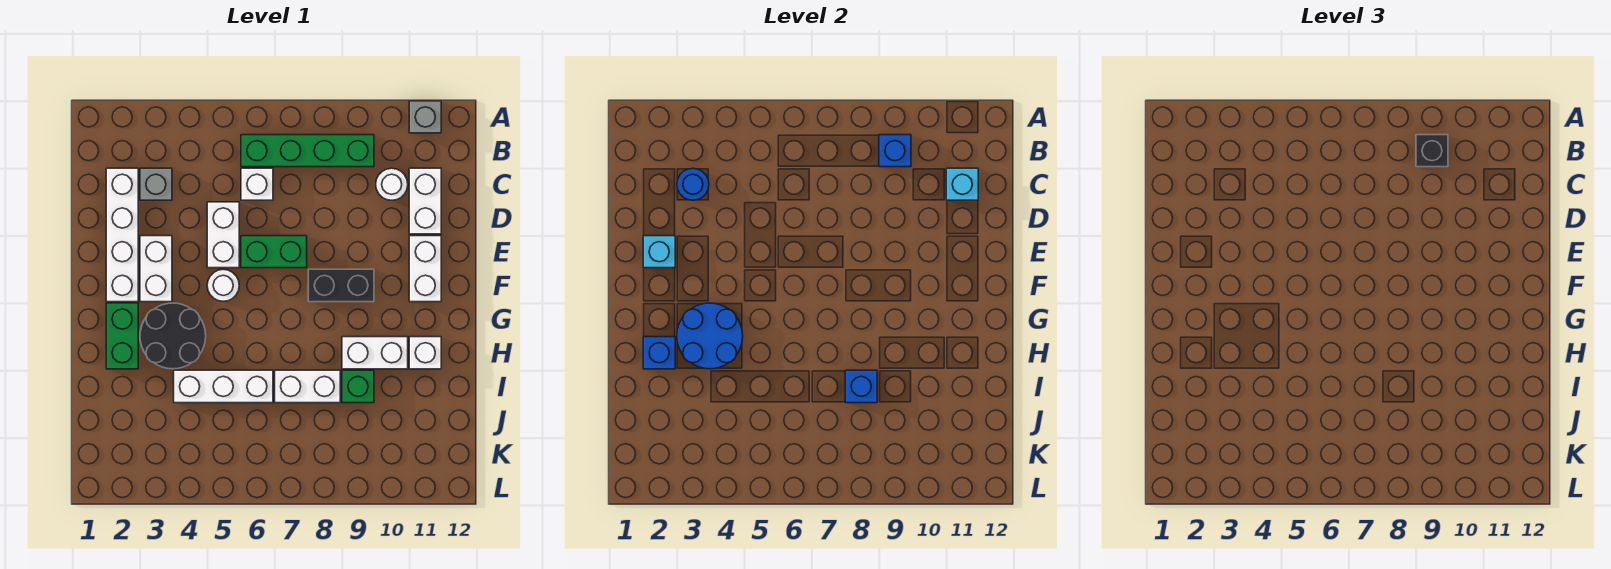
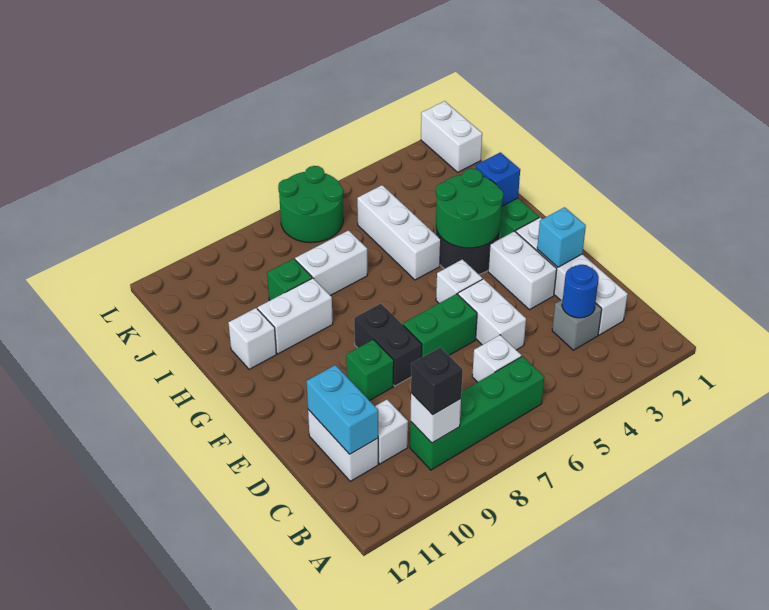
grey 1x1 brick [409,101,441,133] -> none
blue 1x1 brick [879,135,911,167] -> white 1x1 brick [410,393,461,443]
white 1x1 round brick [376,168,408,200] -> white 1x1 brick [375,400,408,464]
cyan 1x1 brick [946,168,978,200] -> cyan 1x2 brick [307,365,378,454]
none -> green 1x1 brick [346,340,394,401]
white 1x2 brick [409,236,441,302] -> white 1x2 brick moved to [421,101,482,172]
white 1x1 round brick [207,269,239,301] -> white 1x1 brick [436,259,482,303]
black 1x2 brick [308,269,374,302] -> black 1x2 brick turned to [354,304,422,386]
blue 2x2 round brick [677,303,743,369] -> green 2x2 round brick [436,169,504,248]
white 1x3 brick [174,370,273,403] -> white 1x3 brick turned to [357,185,441,280]
blue 1x1 brick [845,370,877,403] -> none
none -> green 2x2 round brick [278,166,343,243]

